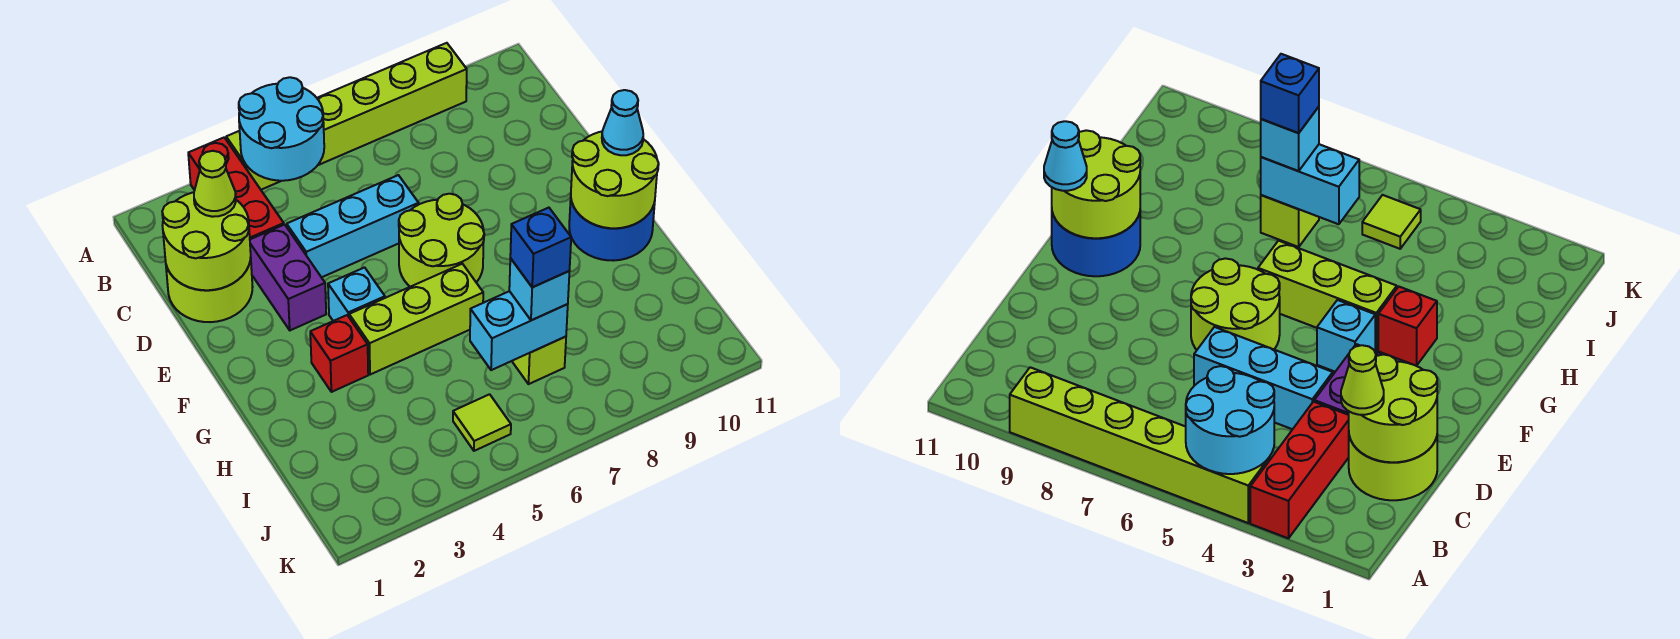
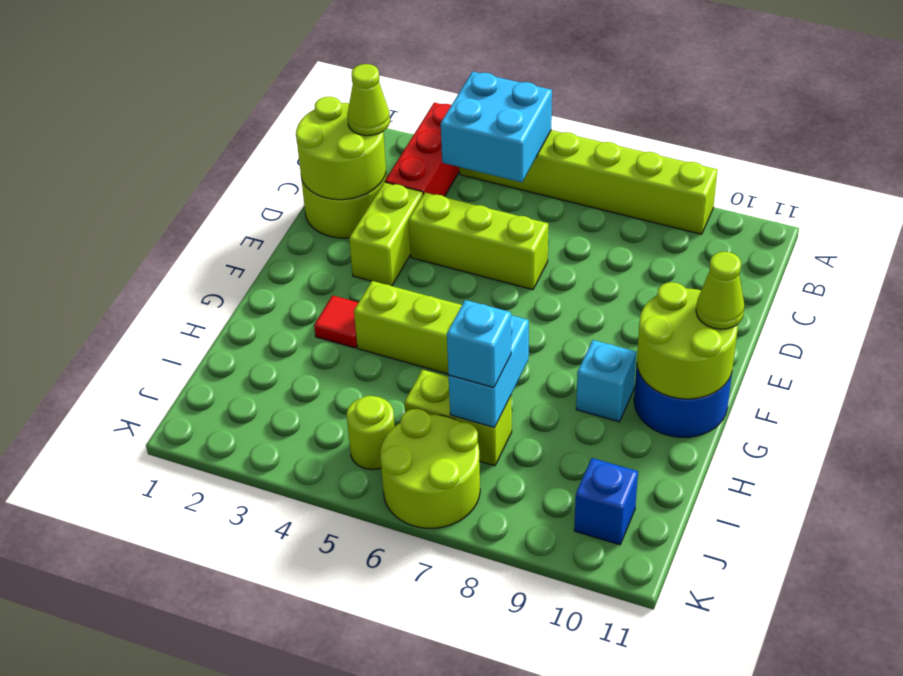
cyan 2x2 round brick [239,77,324,181] -> cyan 2x2 brick [441,72,552,182]
purple 1x2 brick [250,225,326,330] -> lime 1x2 brick [349,182,423,286]
cyan 1x3 brick [287,175,419,277] -> lime 1x3 brick [409,192,548,290]
lime 2x2 round brick [399,194,484,287] -> lime 2x2 round brick moved to [380,409,480,528]
cyan 1x1 brick [328,268,385,321] -> cyan 1x1 brick moved to [576,340,636,422]
cyan 1x1 cone [602,90,643,155] -> lime 1x1 cone [696,252,745,329]
red 1x1 brick [310,315,368,392] -> red 1x1 tile [314,295,359,348]
cyan 1x2 brick [470,291,568,370] -> cyan 1x2 brick turned to [449,315,529,428]
lime 1x1 brick [512,337,566,384] -> lime 1x2 brick [404,370,512,466]
blue 1x1 brick [510,208,571,287] -> blue 1x1 brick moved to [574,458,638,545]
lime 1x1 tile [453,394,511,451] -> lime 1x1 round brick [347,396,395,470]

